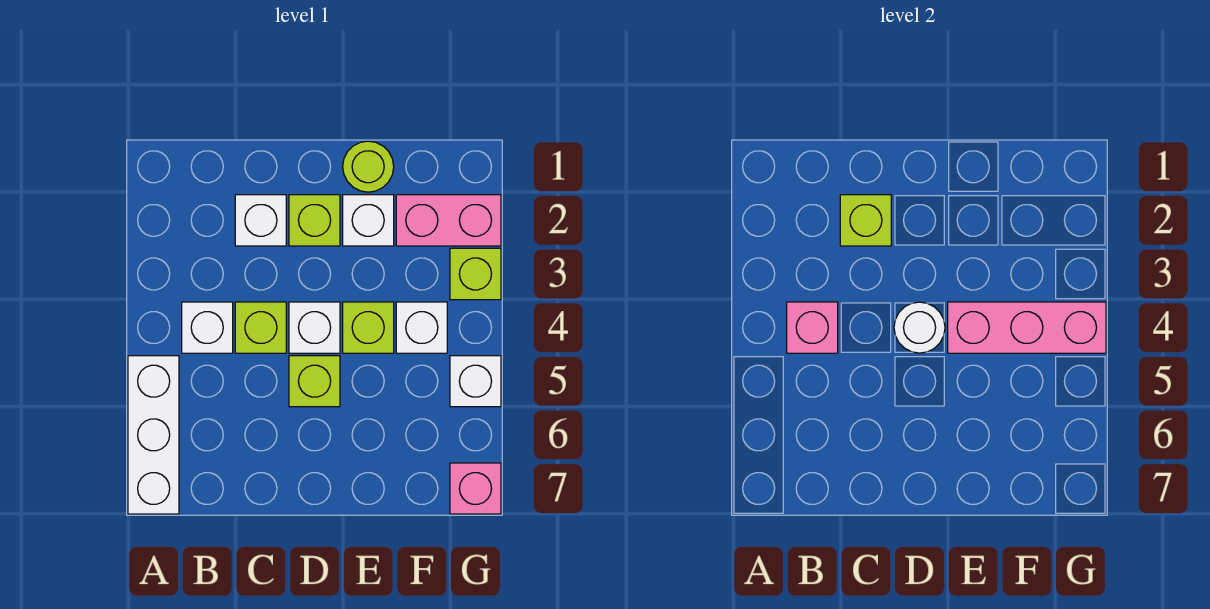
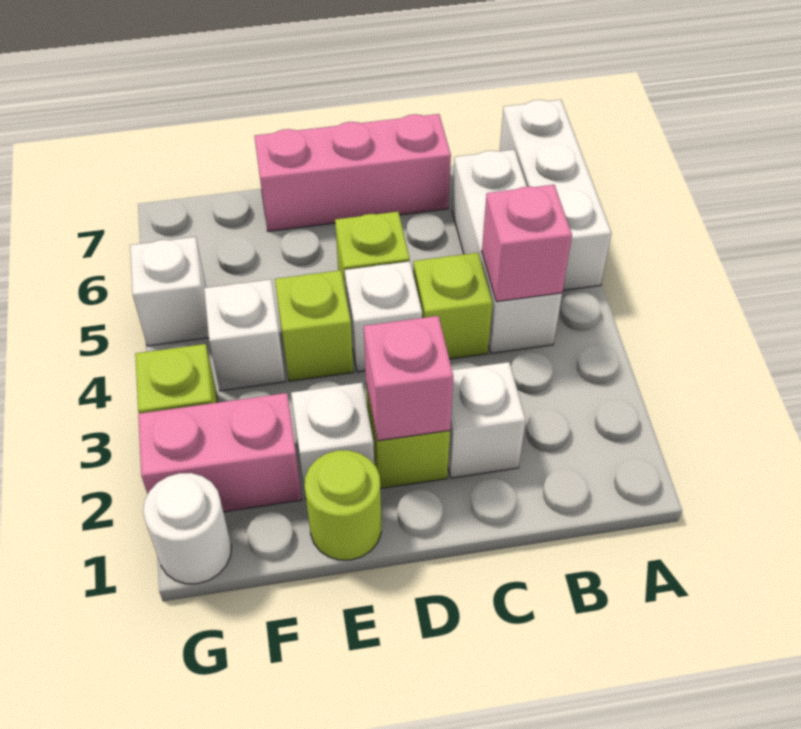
white 1x1 brick [182,302,233,353] -> white 1x3 brick [452,150,562,353]
lime 1x1 brick [840,195,891,246] -> none
white 1x1 round brick [894,302,945,353] -> white 1x1 round brick moved to [143,473,231,584]
pink 1x3 brick [948,302,1106,353] -> pink 1x3 brick moved to [254,114,451,231]
pink 1x1 brick [450,463,501,514] -> pink 1x1 brick moved to [364,316,453,441]

